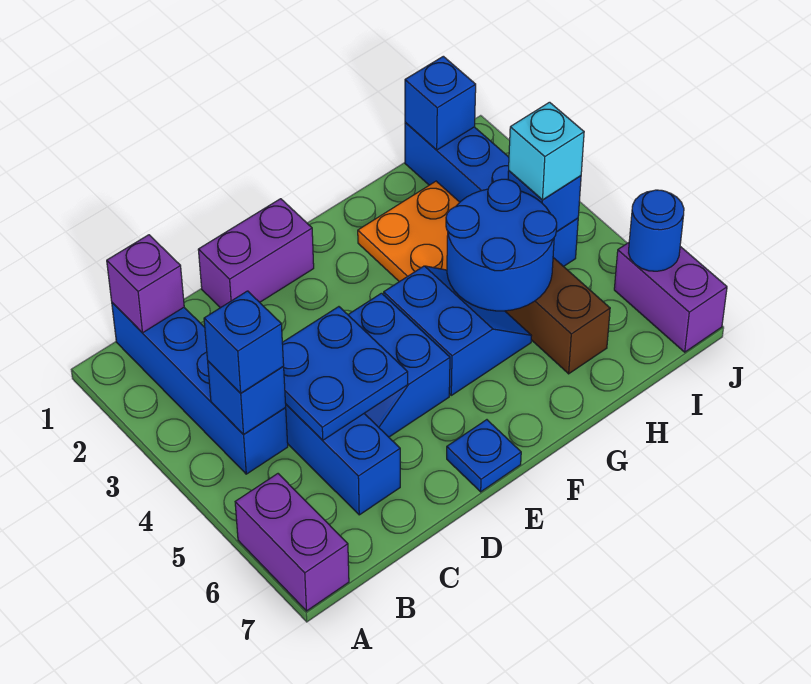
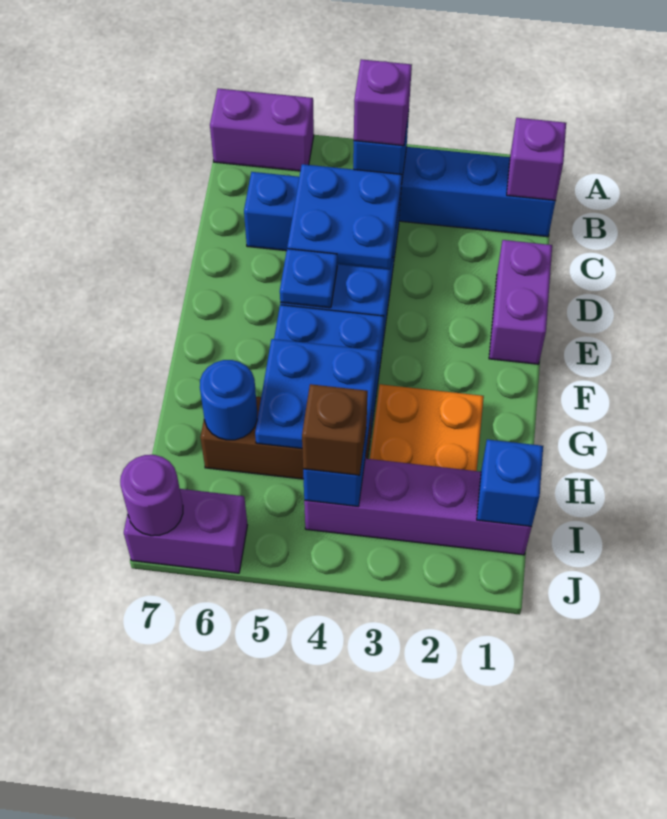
blue 1x1 brick [204,291,284,393] -> purple 1x1 brick [354,59,412,146]
blue 1x1 plate [447,420,521,492] -> blue 1x1 plate moved to [280,249,337,308]
blue 2x2 round brick [446,179,557,311] -> blue 2x2 plate [255,339,378,455]
blue 1x4 brick [405,122,578,267] -> purple 1x4 brick [304,459,532,555]
cyan 1x1 brick [509,102,584,200] -> brown 1x1 brick [302,384,368,475]
blue 1x1 round brick [629,190,684,271] -> blue 1x1 round brick moved to [200,360,257,440]
none -> purple 1x1 round brick [120,455,183,536]

